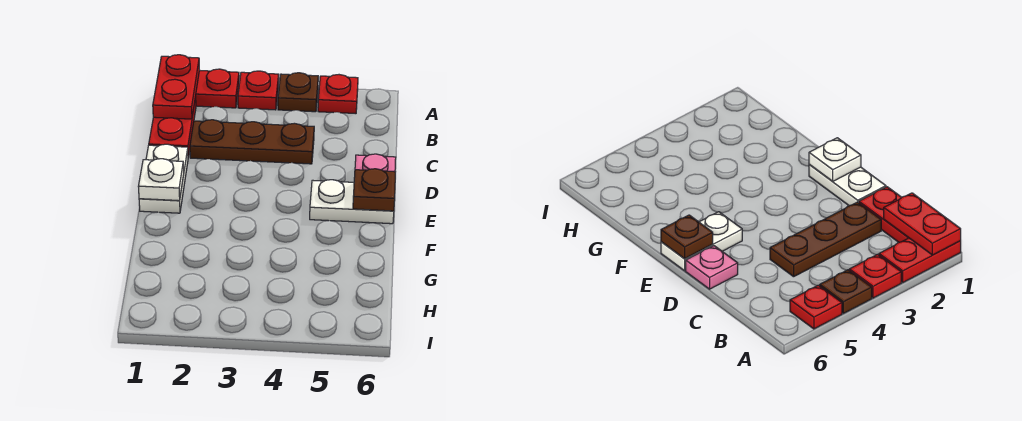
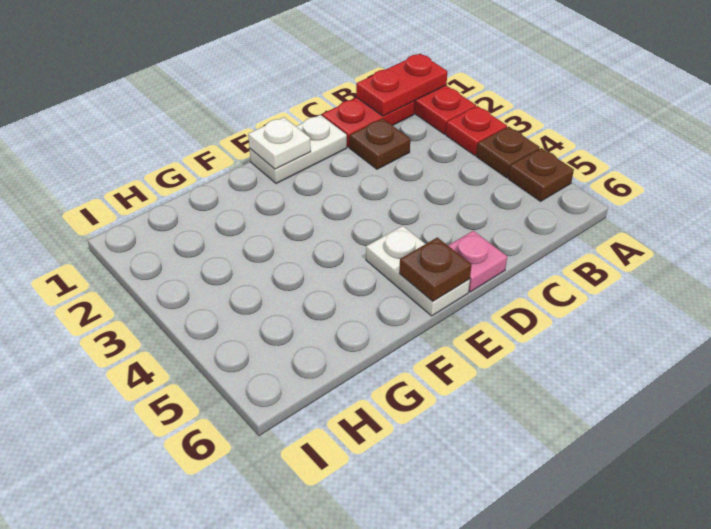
red 1x1 plate [318,75,358,114] -> brown 1x1 plate [509,148,574,201]
brown 1x3 plate [190,120,314,164] -> brown 1x1 plate [350,119,410,169]

